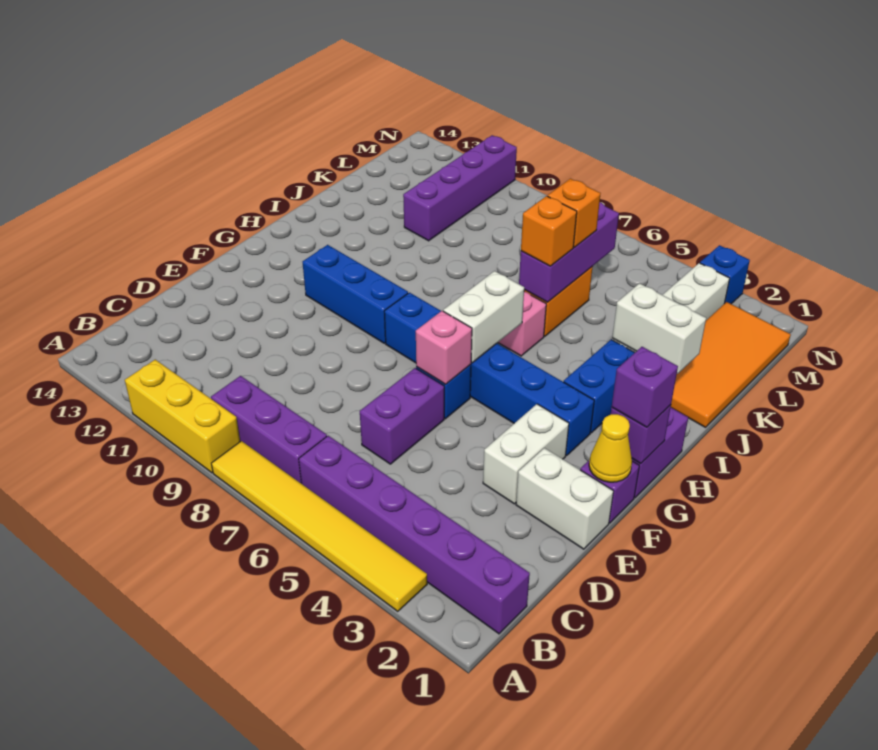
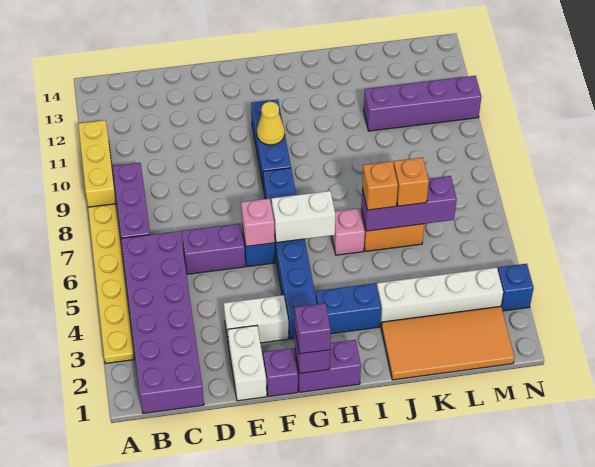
yellow 1x6 tile [211,441,427,611] -> yellow 1x6 plate [88,204,135,364]
purple 1x6 brick [299,436,530,634] -> purple 2x6 brick [121,231,204,413]
yellow 1x1 cone [589,414,632,482] -> yellow 1x1 cone moved to [257,102,285,145]
white 1x2 brick [612,283,706,374] -> none

